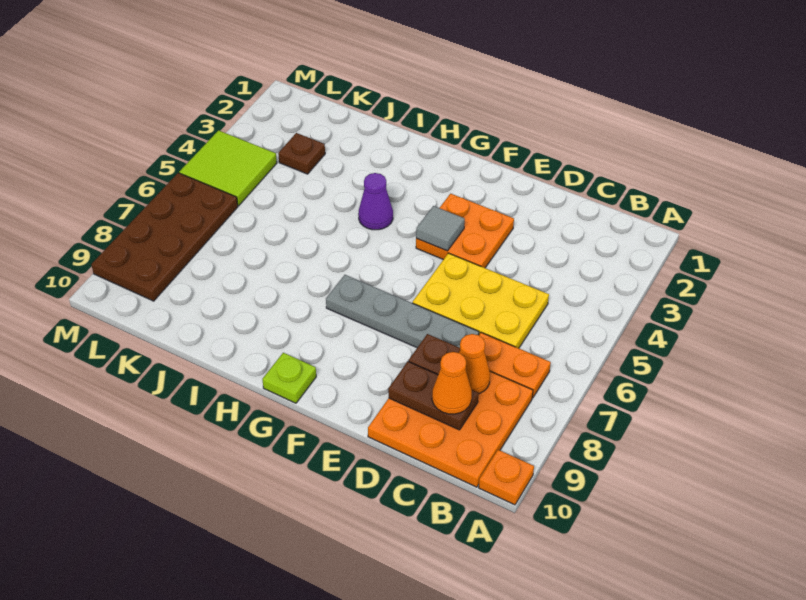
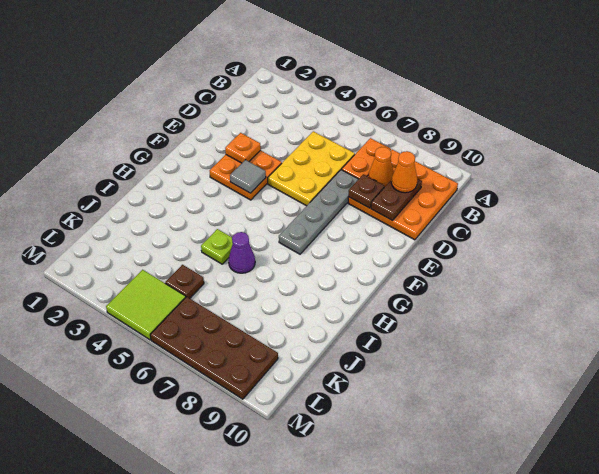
orange 1x1 plate [479,450,534,505] -> orange 1x1 plate moved to [225,133,261,163]
lime 1x1 plate [262,353,316,403] -> lime 1x1 plate moved to [201,229,233,264]
purple 1x1 cone [358,173,393,230] -> purple 1x1 cone moved to [229,232,255,273]
brown 1x1 plate [278,133,325,174] -> brown 1x1 plate moved to [165,265,204,298]

